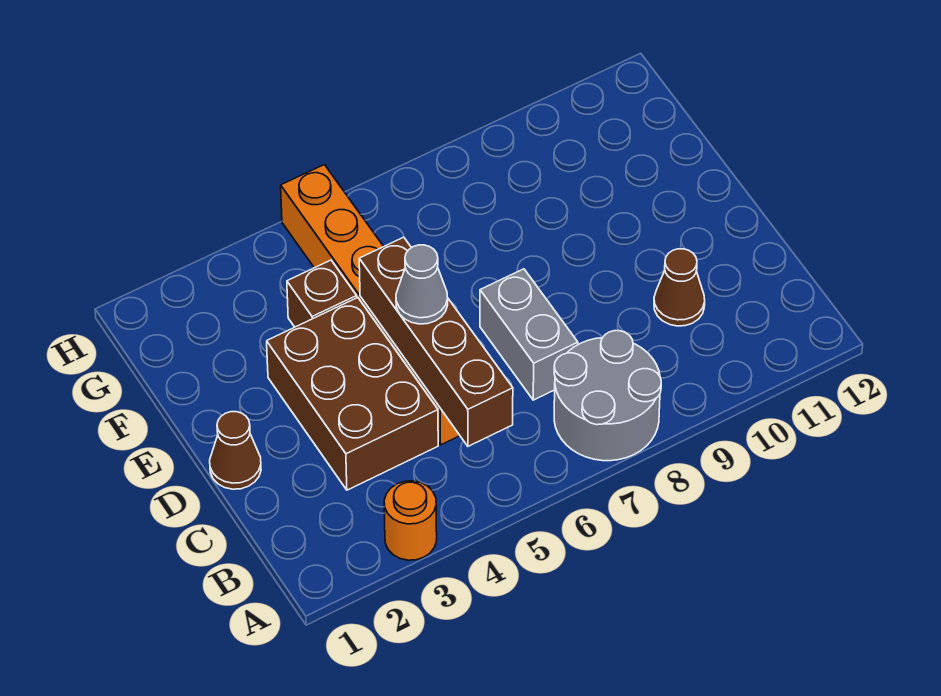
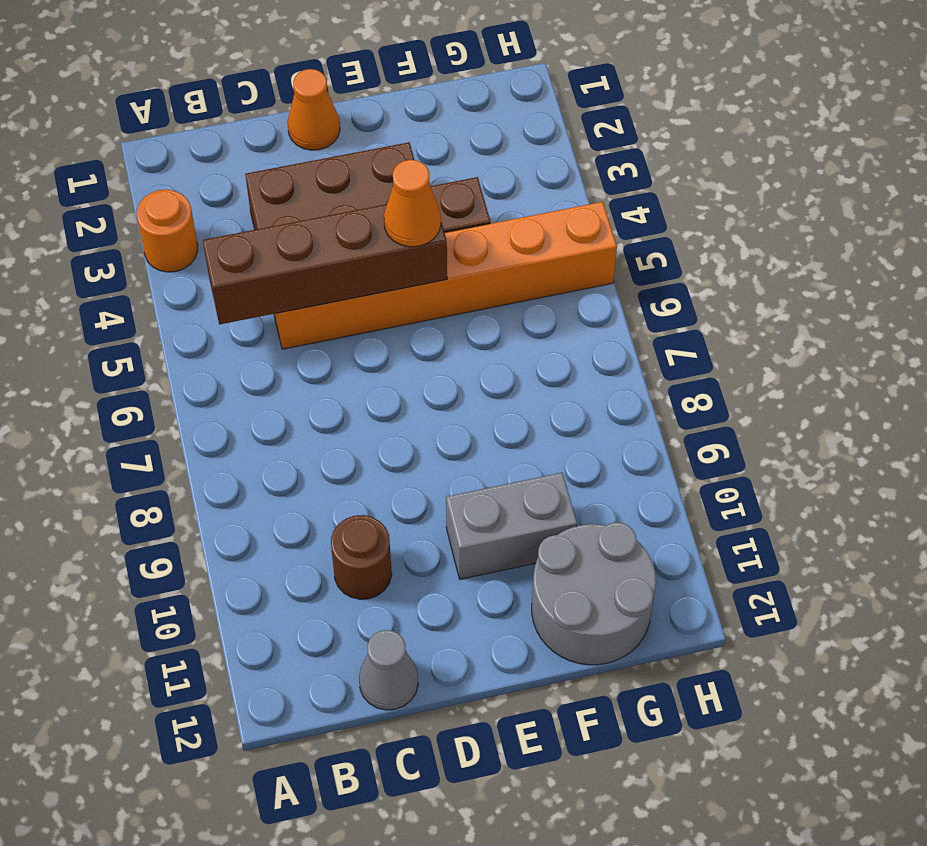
grey 2x2 round brick [554,331,661,461] -> grey 2x2 round brick moved to [532,522,656,665]
grey 1x2 brick [480,269,578,400] -> grey 1x2 brick moved to [446,473,577,579]
brown 1x1 cone [654,249,705,326] -> brown 1x1 round brick [331,515,392,599]
brown 1x1 cone [210,412,261,489] -> orange 1x1 cone [288,69,340,150]
grey 1x1 cone [396,245,448,324] -> grey 1x1 cone moved to [359,630,418,710]
none -> orange 1x1 cone [384,160,441,247]

